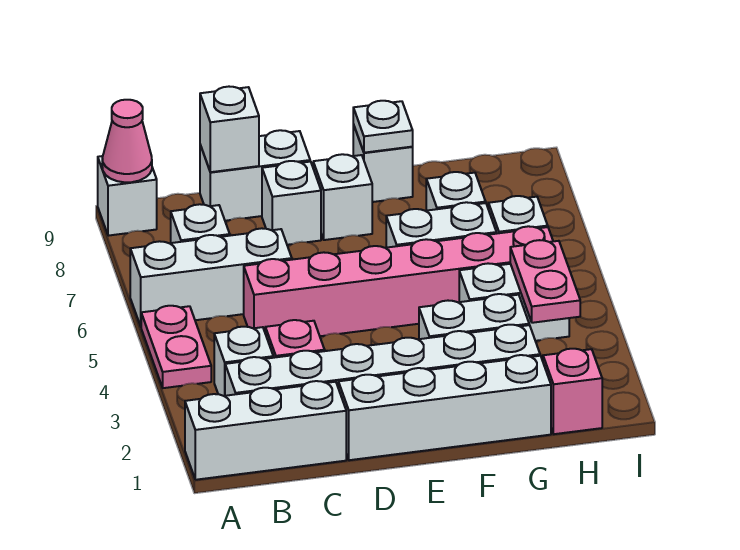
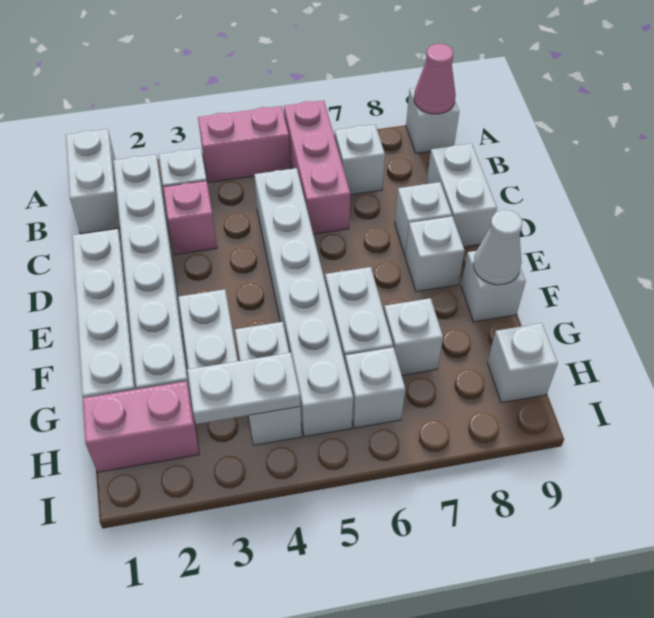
white 1x3 brick [185,381,346,480] -> white 1x2 brick [66,129,120,234]
pink 1x2 plate [141,306,211,388] -> pink 1x2 brick [198,106,290,183]
white 1x3 brick [130,228,292,326] -> pink 1x3 brick [284,100,350,234]
pink 1x6 brick [244,226,553,336] -> white 1x6 brick [254,168,353,437]
white 1x1 brick [200,87,259,172] -> white 1x1 brick moved to [488,323,558,403]
white 1x1 plate [353,101,413,153] -> white 1x1 cone [473,210,522,285]
pink 1x1 brick [543,349,602,434] -> pink 1x2 brick [83,381,199,472]
pink 1x2 plate [510,240,580,323] -> white 1x2 plate [187,353,301,424]

